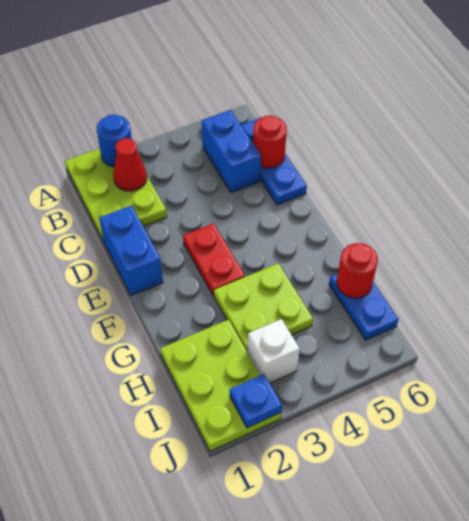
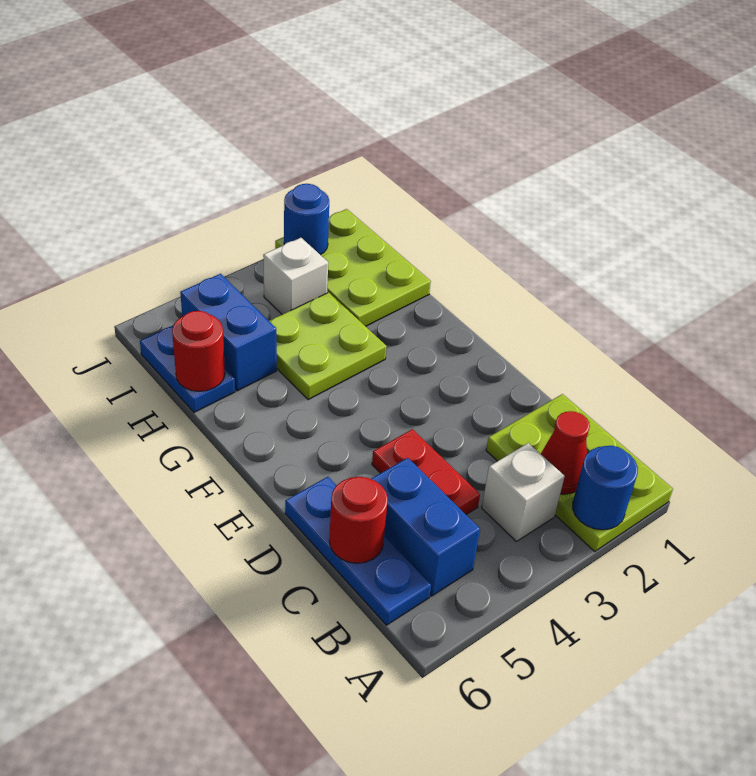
none -> white 1x1 brick [482,443,565,541]
blue 1x2 brick [99,206,163,295] -> blue 1x2 brick moved to [180,274,277,391]
red 1x2 plate [183,223,245,296] -> red 1x2 plate moved to [372,429,480,515]
blue 1x1 plate [230,374,282,428] -> blue 1x1 round brick [284,184,329,255]

